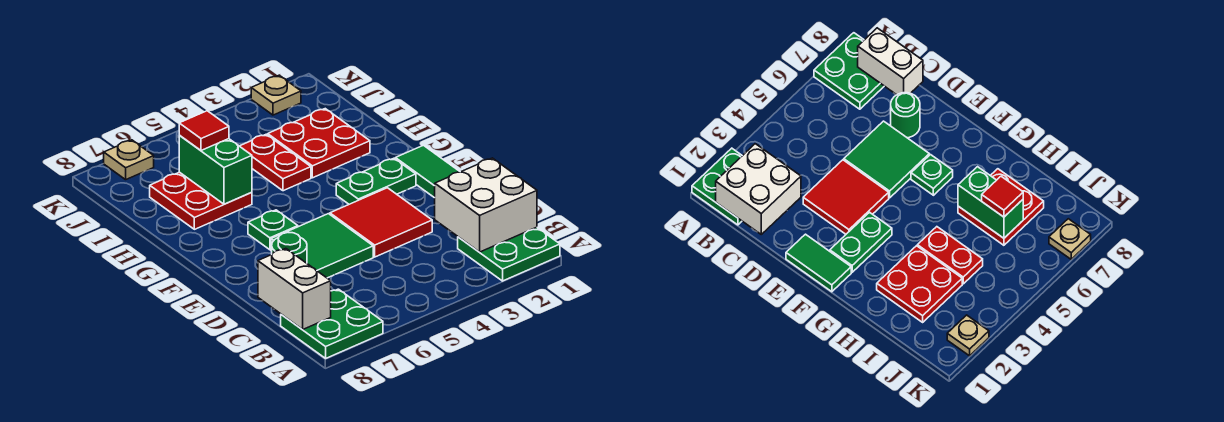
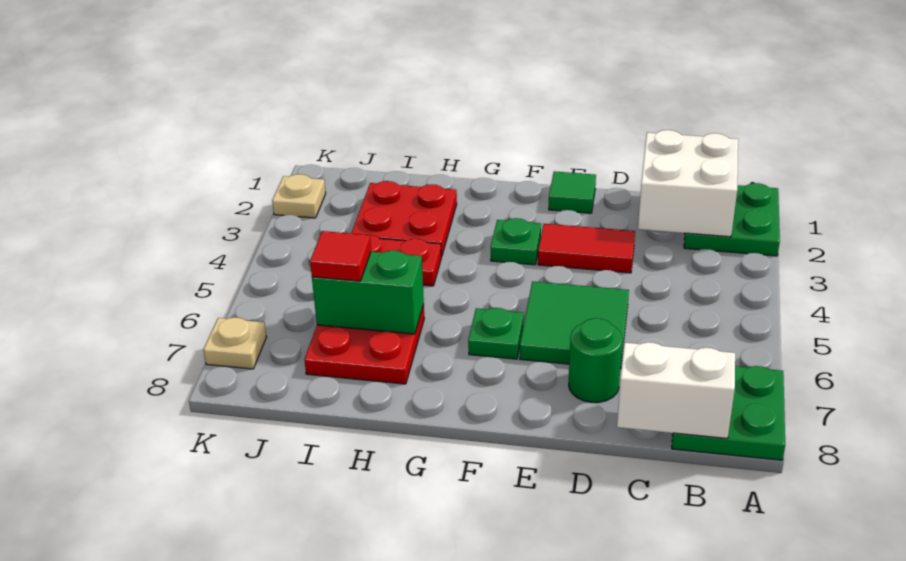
red 2x2 tile [330,188,432,257] -> red 1x2 tile [538,224,635,273]
green 1x2 tile [395,145,460,198] -> green 1x1 tile [549,171,596,213]
green 1x2 plate [336,158,416,204] -> green 1x1 plate [491,218,541,265]

